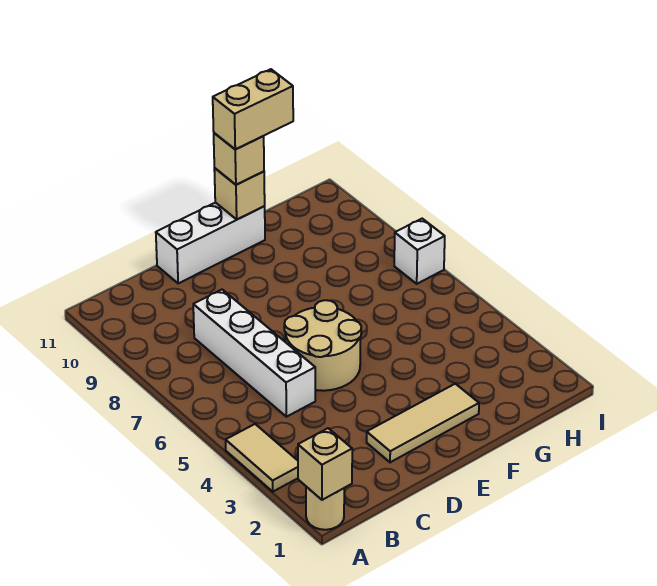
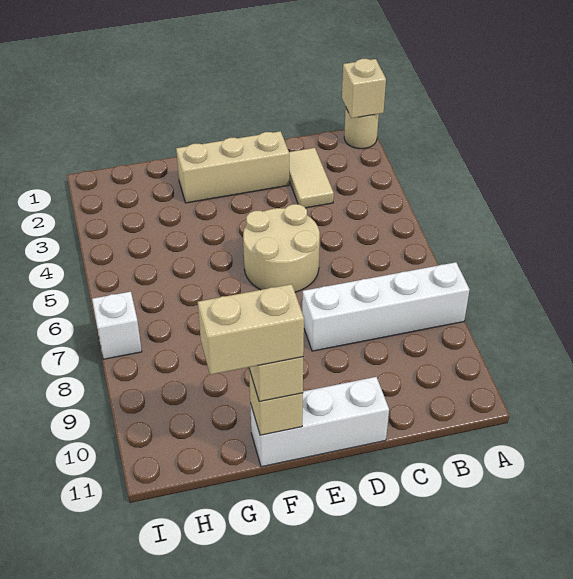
tan 1x2 tile [226,424,298,492] -> tan 1x2 tile moved to [289,148,334,208]
white 1x4 brick [193,290,315,417] -> white 1x4 brick turned to [302,262,470,351]
tan 1x3 tile [367,384,479,462] -> tan 1x3 brick [176,131,289,203]

